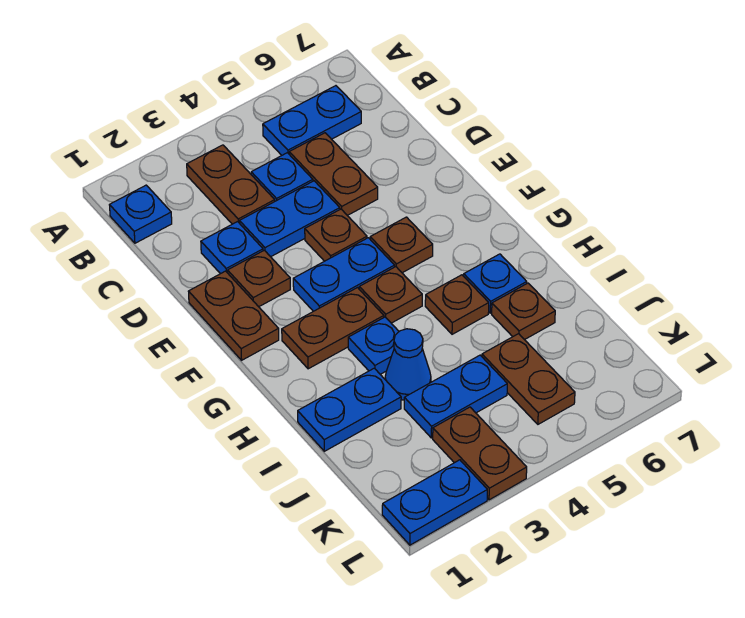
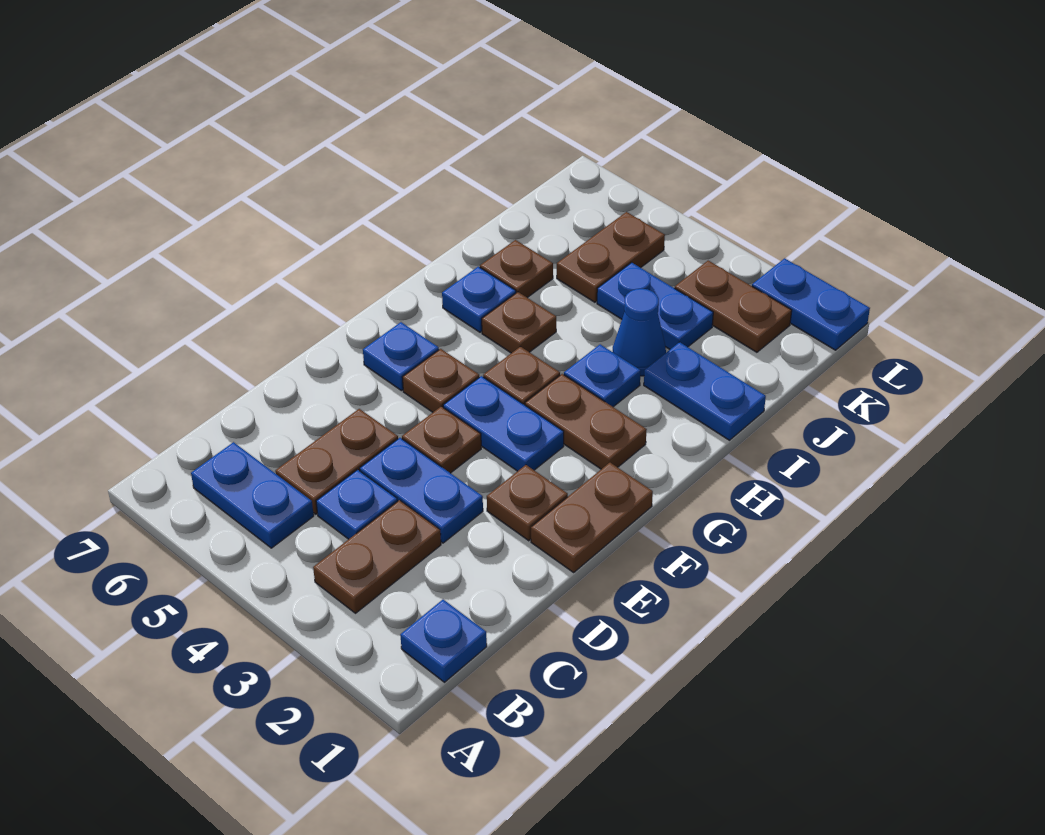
blue 1x1 plate [201,222,263,274] -> blue 1x1 plate moved to [363,322,439,391]
brown 1x2 plate [433,407,527,500] -> brown 1x2 plate turned to [675,261,792,352]

